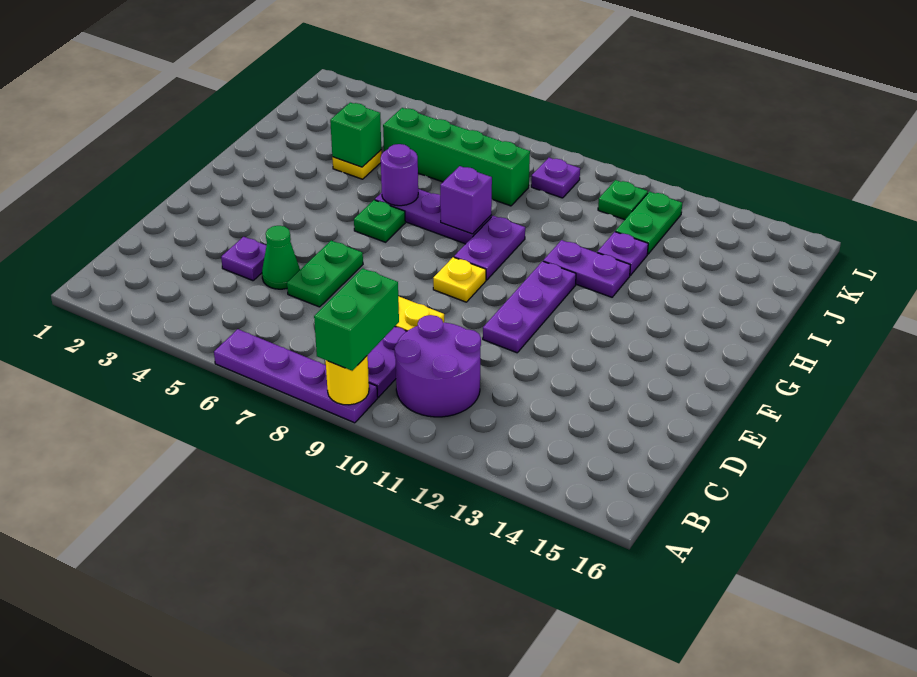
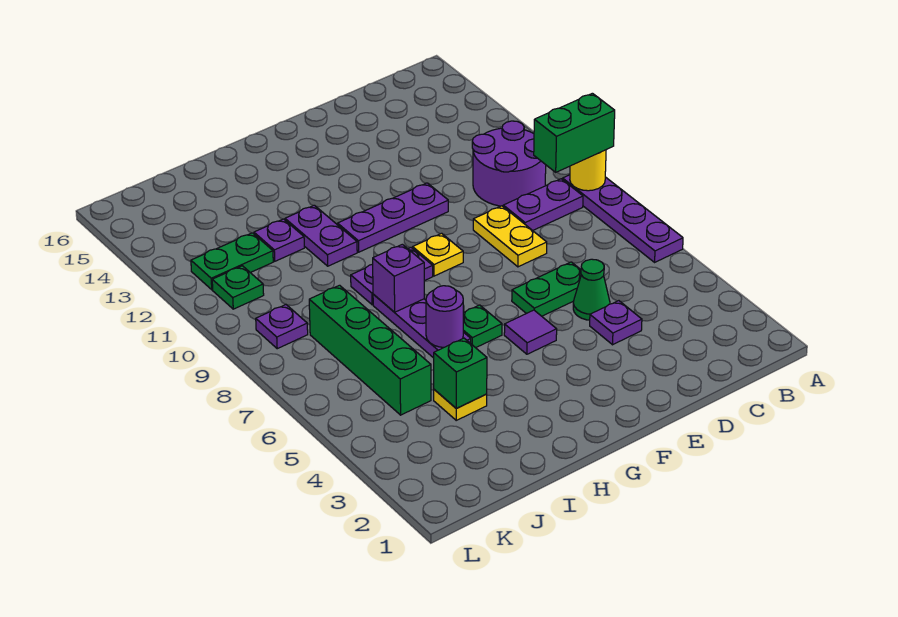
none -> purple 1x1 tile [504,310,557,354]

